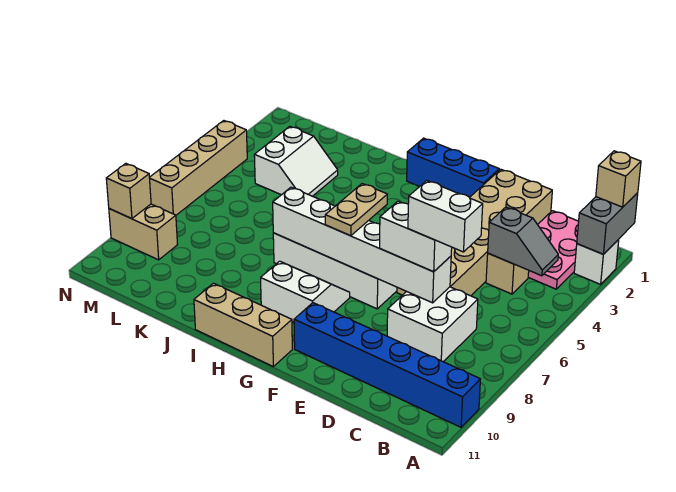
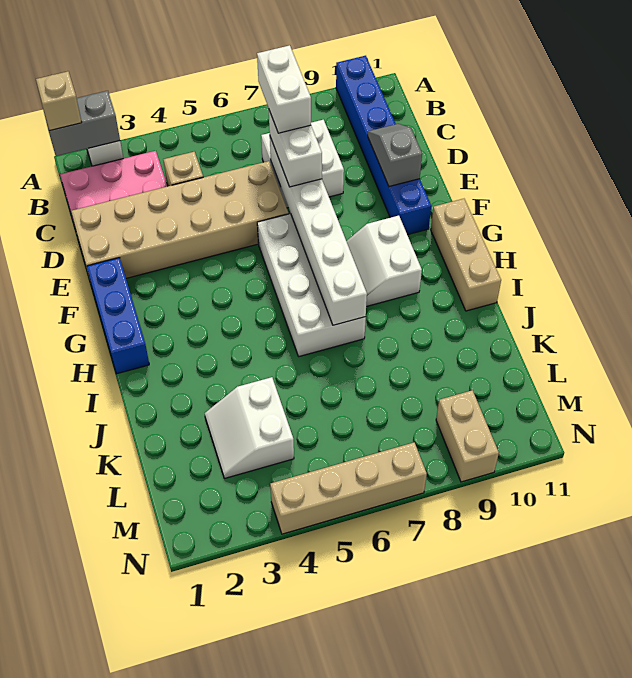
grey 1x2 slope [488,207,558,276] -> grey 1x2 slope moved to [368,124,422,186]
tan 1x2 plate [325,184,387,236] -> none
white 2x2 slope [254,126,338,196] -> white 2x2 slope turned to [205,377,294,478]
tan 1x1 brick [106,164,151,219] -> none

